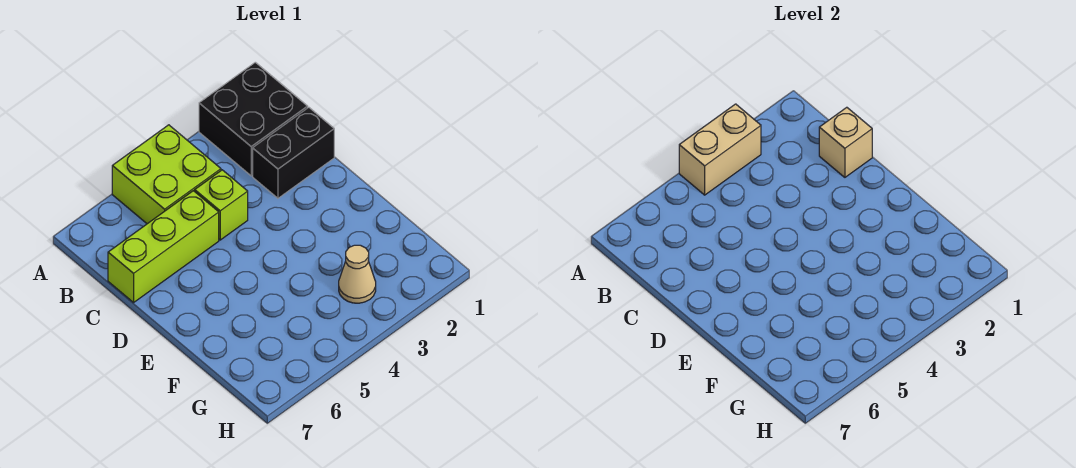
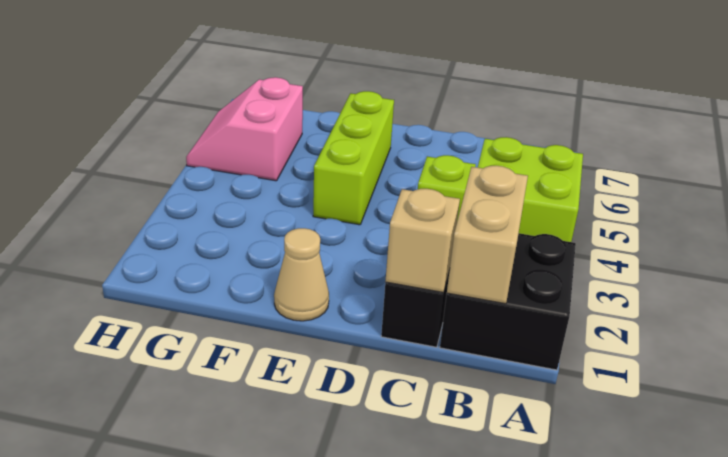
tan 1x2 brick [679,104,761,195] -> tan 1x2 brick moved to [447,166,528,304]
lime 1x3 brick [108,191,219,302] -> lime 1x3 brick moved to [313,91,394,225]
tan 1x1 cone [339,245,376,303] -> tan 1x1 cone moved to [274,228,329,321]
none -> pink 2x2 slope [186,77,303,181]

